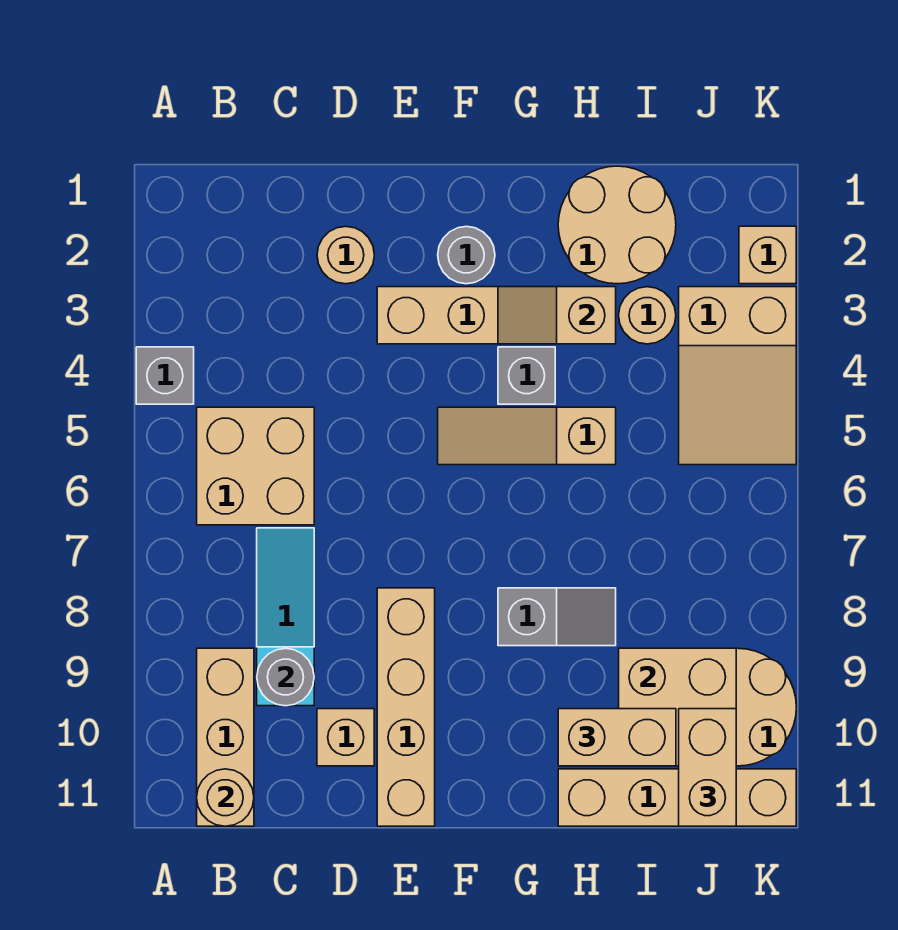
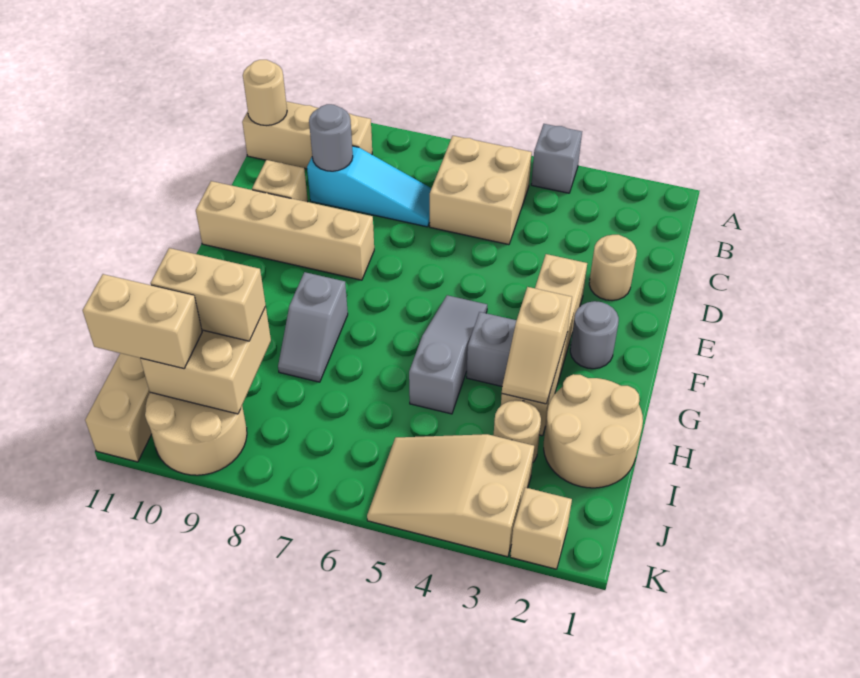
tan 1x3 slope [438,407,616,465] -> grey 1x3 slope [409,295,487,414]
tan 1x2 slope [498,287,616,344] -> tan 1x2 slope turned to [502,287,572,404]
tan 1x2 brick [558,709,676,766] -> tan 1x2 brick turned to [150,248,266,341]

